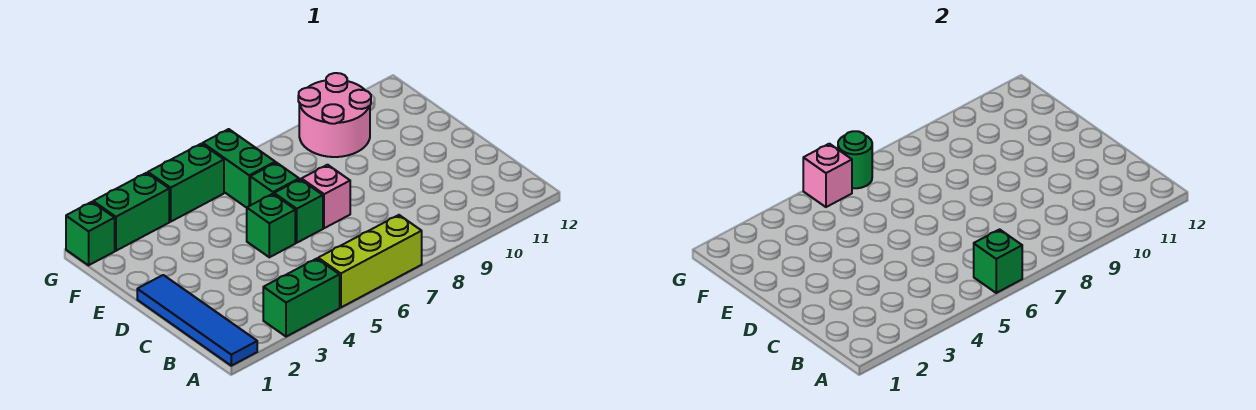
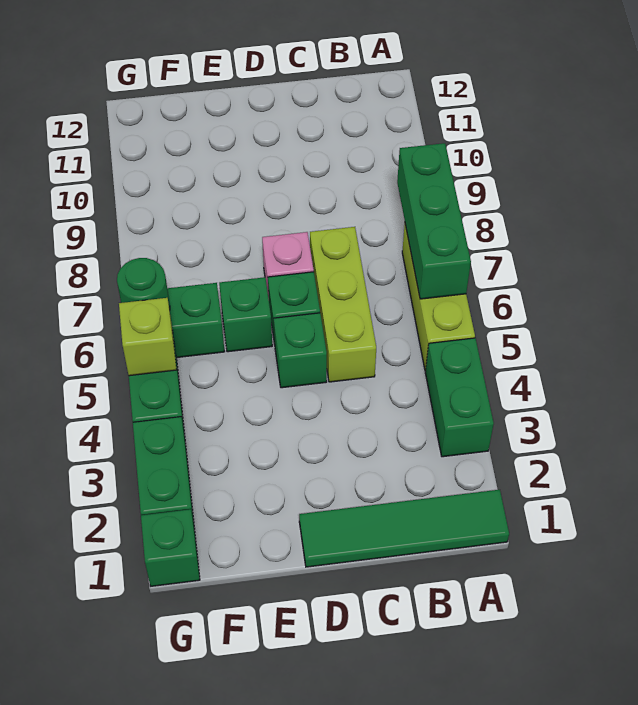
blue 1x4 tile [137,275,257,366] -> green 1x4 tile [299,490,509,567]
green 1x1 brick [974,229,1022,293] -> green 1x3 brick [397,143,471,299]
none -> lime 1x3 brick [310,227,376,382]
pink 2x2 round brick [298,73,371,157] -> none
pink 1x1 brick [803,144,852,207] -> lime 1x1 brick [119,298,177,376]

